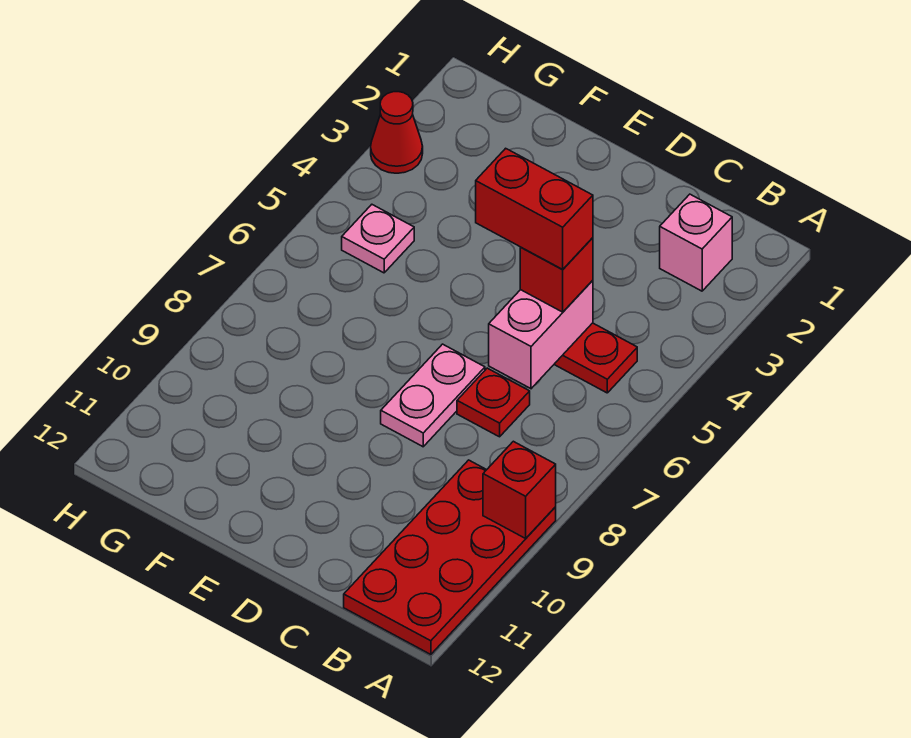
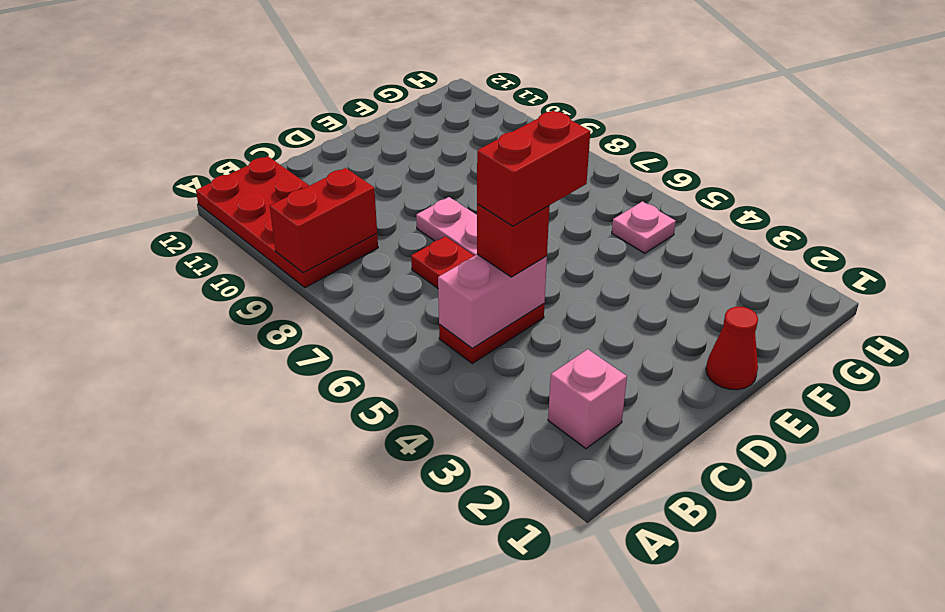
red 1x1 brick [483,441,556,538] -> red 1x2 brick [270,168,377,273]
pink 1x2 brick [489,280,593,389] -> pink 1x2 brick turned to [438,254,547,348]
red 1x1 cone [371,92,423,173] -> red 1x1 cone moved to [706,307,758,390]

